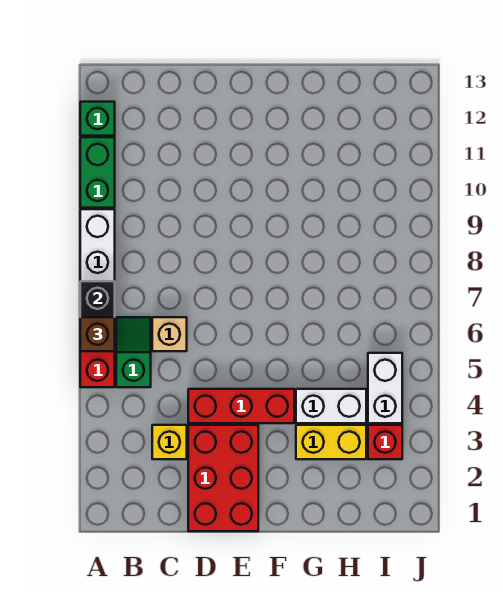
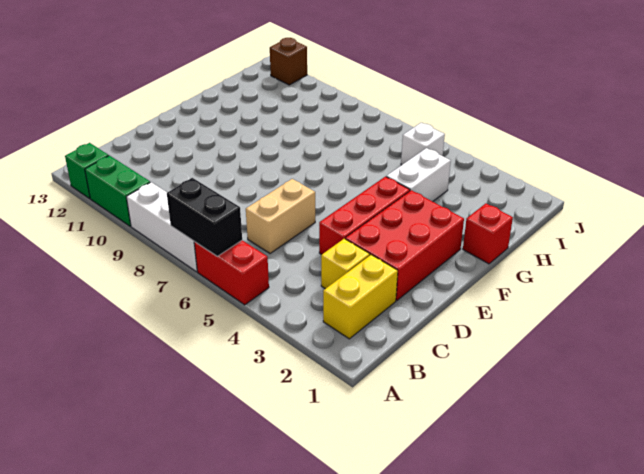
brown 1x1 brick [80,317,115,351] -> brown 1x1 brick moved to [270,38,307,85]
green 1x2 slope [116,317,151,387] -> none
tan 1x1 brick [152,317,187,351] -> tan 1x2 brick [246,179,315,254]
red 2x3 brick [188,425,258,531] -> red 2x3 brick turned to [345,190,464,301]
yellow 1x2 brick [296,425,366,459] -> yellow 1x2 brick moved to [323,255,398,339]
red 1x1 brick [368,425,402,459] -> red 1x1 brick moved to [463,204,513,264]
white 1x2 brick [368,353,402,423] -> white 1x1 brick [401,123,445,165]

